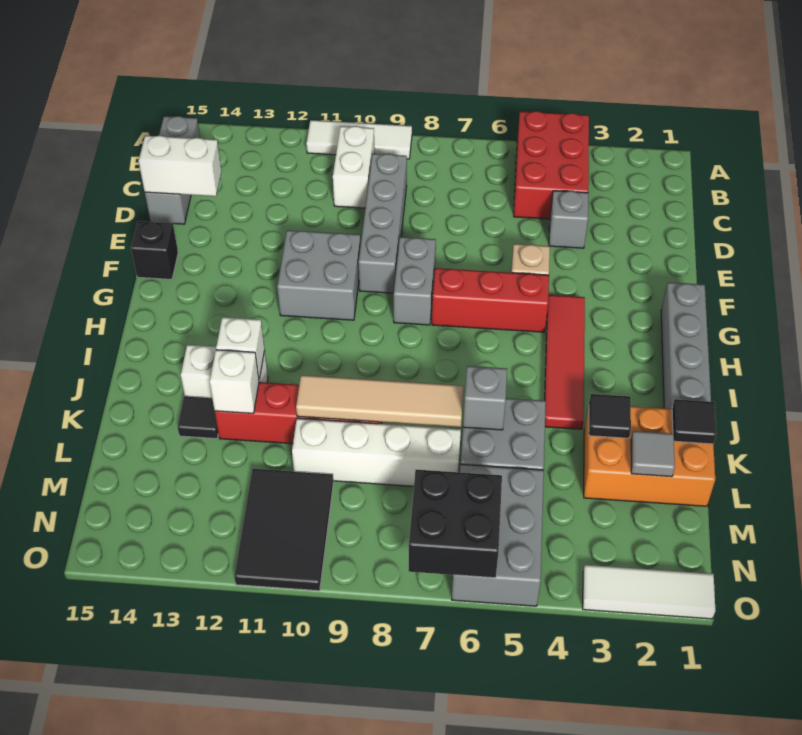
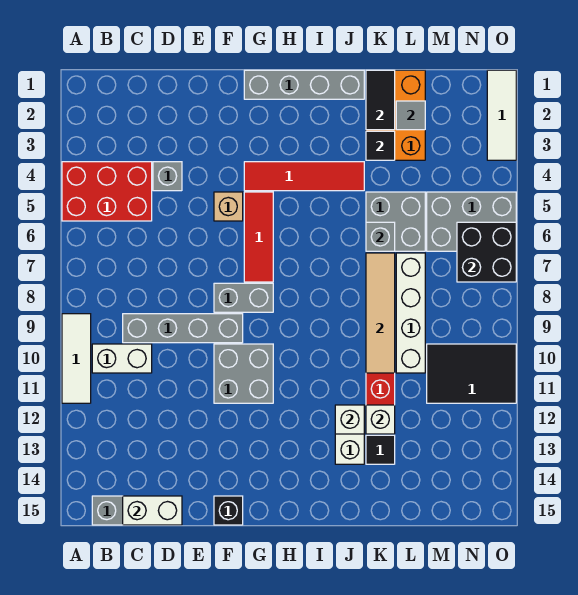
white 1x2 brick [139,135,222,196] -> white 1x2 brick turned to [123,496,182,525]
red 1x3 brick [432,268,549,332] -> red 1x3 tile [244,192,273,282]
black 1x1 tile [672,399,716,444] -> black 1x2 tile [366,70,395,130]

